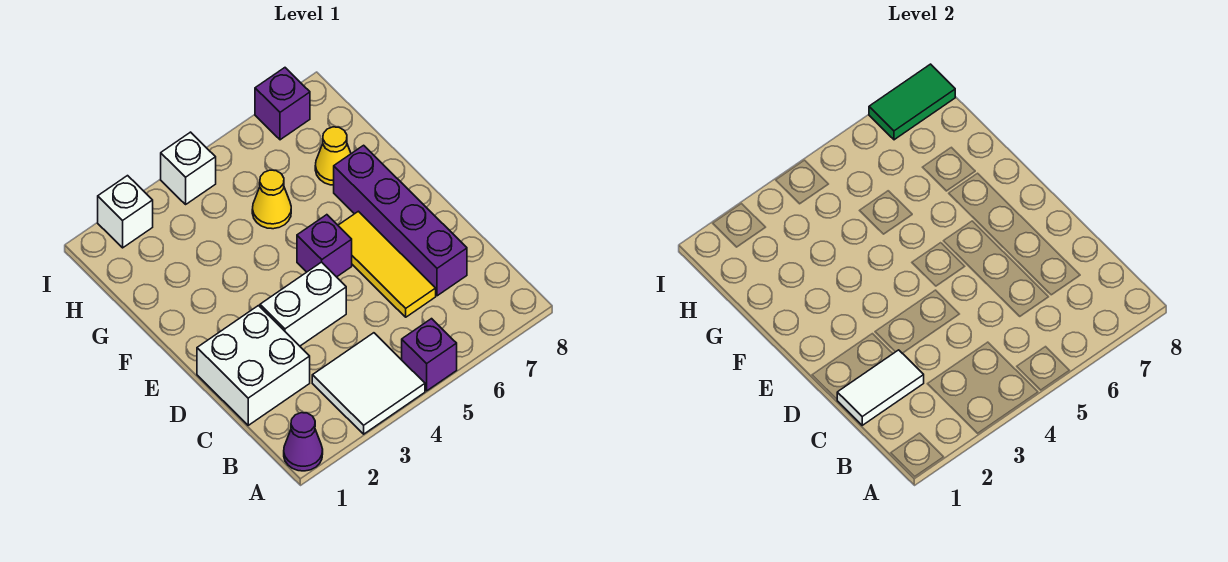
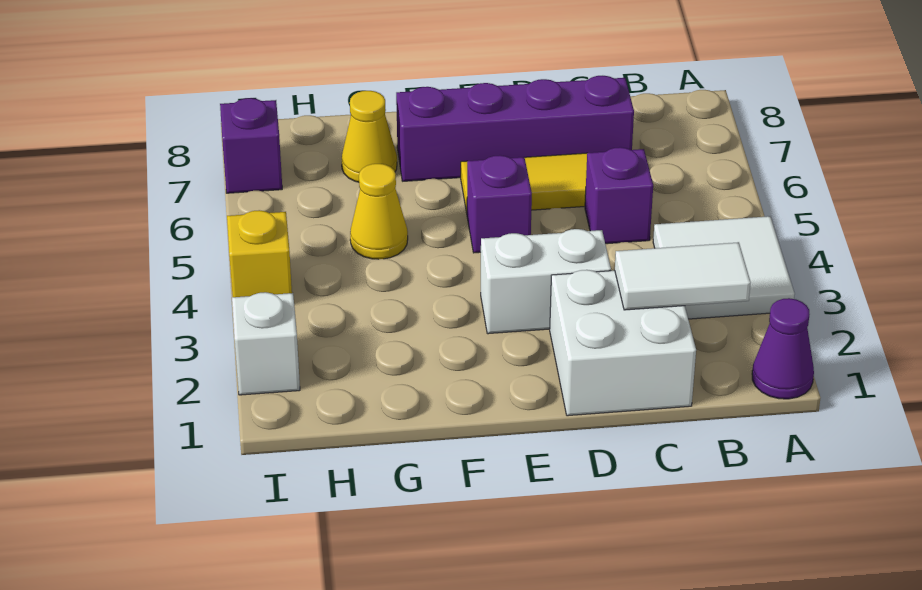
purple 1x1 brick [402,319,457,391] -> purple 1x1 brick moved to [585,147,653,244]
white 1x2 tile [837,350,924,425] -> white 1x2 tile turned to [615,242,751,310]
white 1x2 brick [260,262,346,346] -> white 1x2 brick turned to [481,229,611,334]
white 1x1 brick [161,132,216,204] -> yellow 1x1 brick [227,210,292,297]
green 1x2 tile [869,64,955,140] -> none

